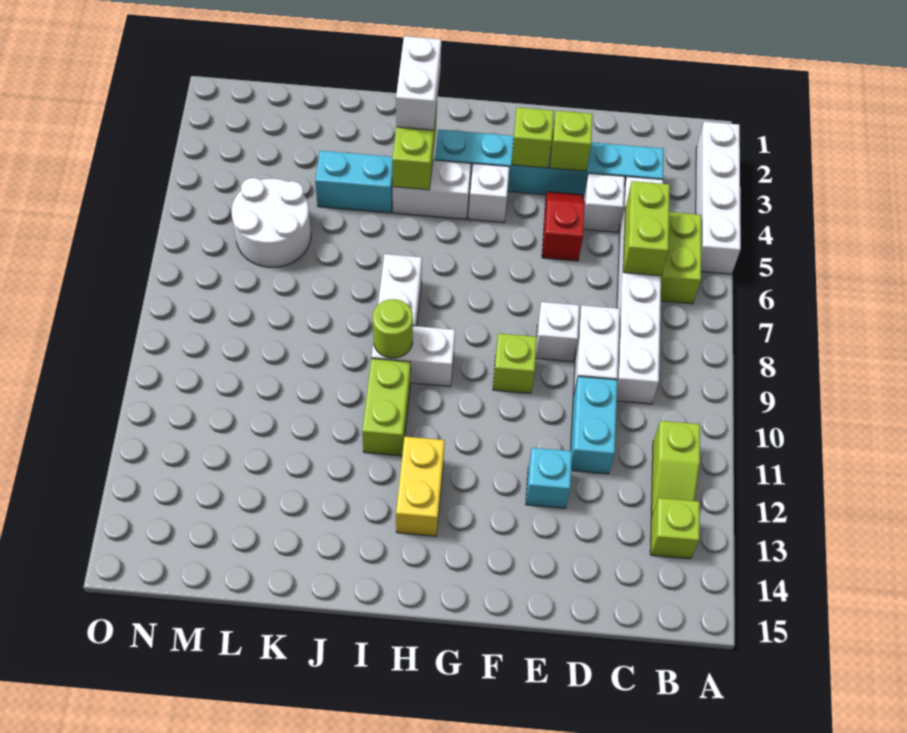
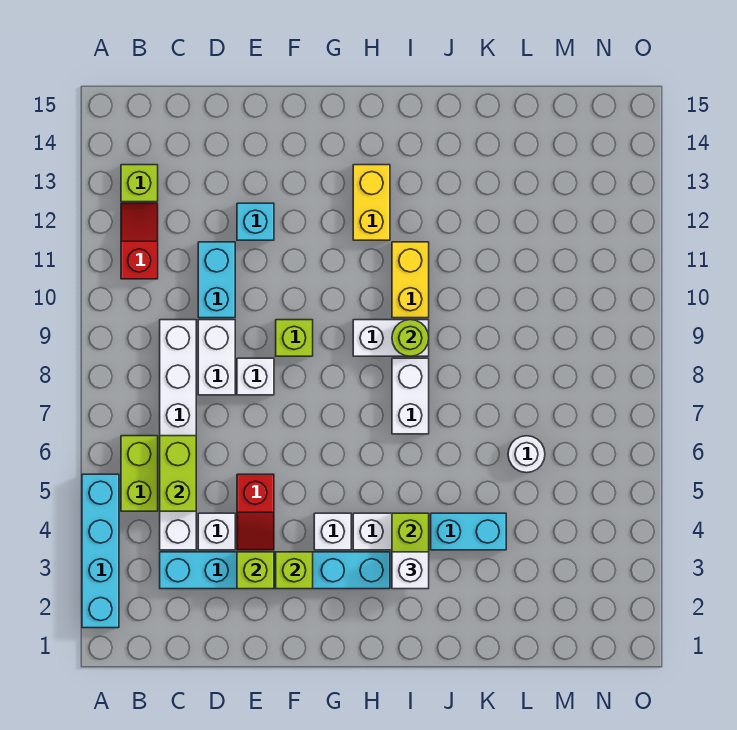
white 1x4 brick [696,121,741,274] -> cyan 1x4 brick [82,474,119,628]
lime 1x2 slope [651,421,700,516] -> red 1x2 slope [121,203,158,279]
white 1x2 brick [396,36,441,130] -> white 1x1 brick [392,552,429,589]
lime 1x2 brick [362,359,411,456] -> yellow 1x2 brick [392,242,429,318]
white 2x2 round brick [231,178,311,267] -> white 1x1 round brick [508,436,545,473]

